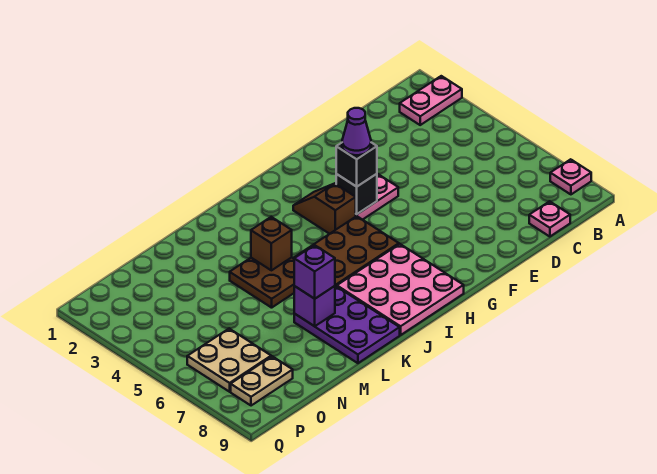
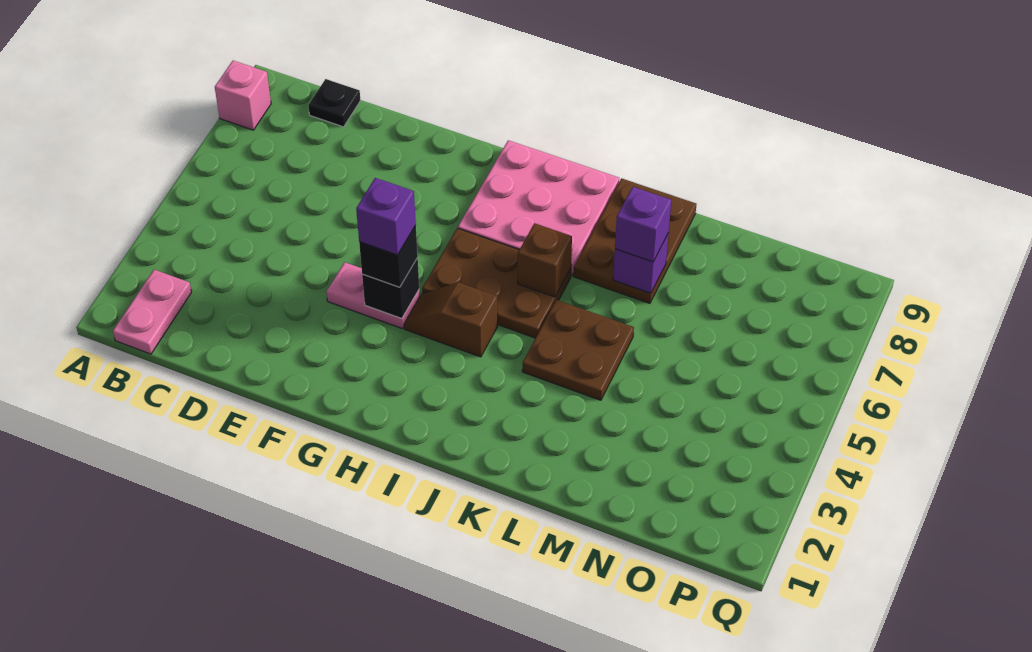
pink 1x2 plate [400,76,462,125] -> pink 1x2 plate turned to [113,270,192,354]
pink 1x1 plate [550,159,591,194] -> pink 1x1 brick [215,61,271,130]
pink 1x1 plate [529,201,570,237] -> black 1x1 plate [308,79,360,127]
purple 1x1 cone [342,108,371,155] -> purple 1x1 brick [356,178,416,255]
brown 1x2 slope [293,183,356,234] -> brown 1x2 slope turned to [404,282,498,357]
brown 1x1 brick [251,217,292,270] -> brown 1x1 brick moved to [518,223,572,297]
purple 2x3 plate [294,286,400,363] -> brown 2x3 plate [573,178,696,303]
tan 2x2 plate [187,329,271,392] -> none
tan 1x2 plate [231,356,293,406] -> none

